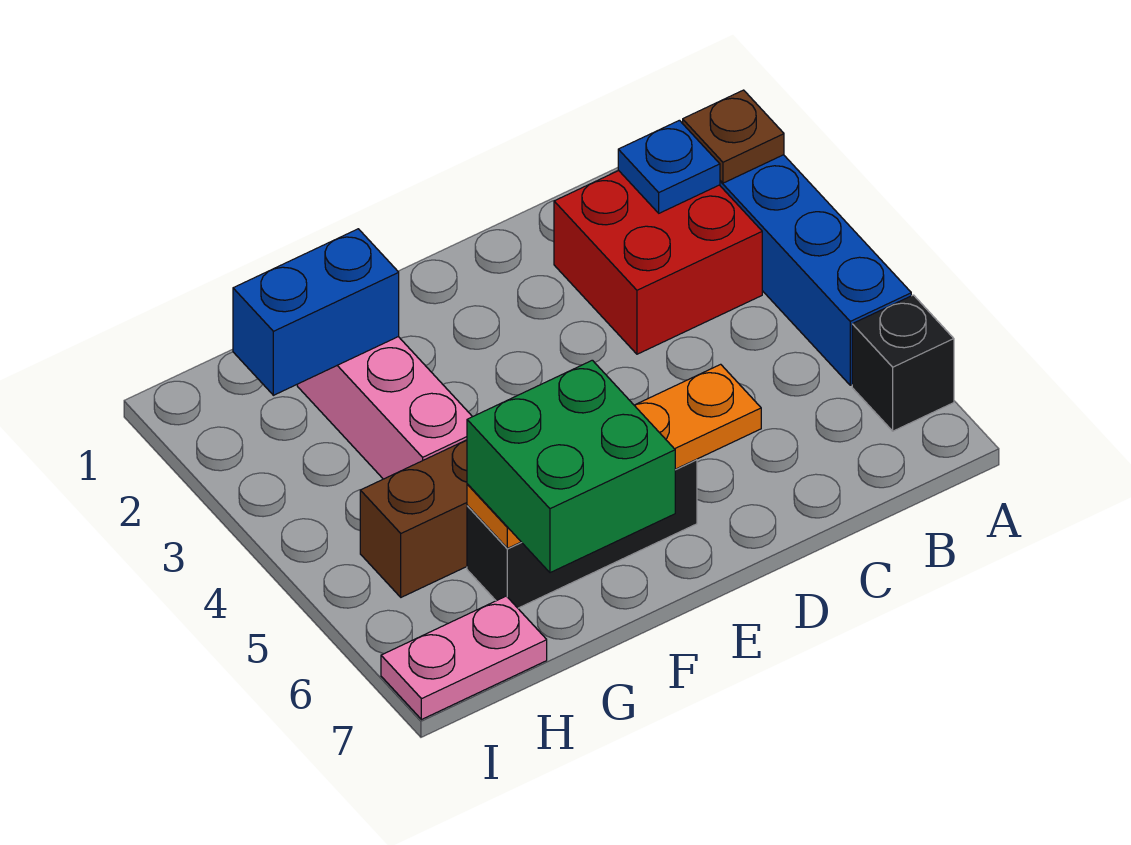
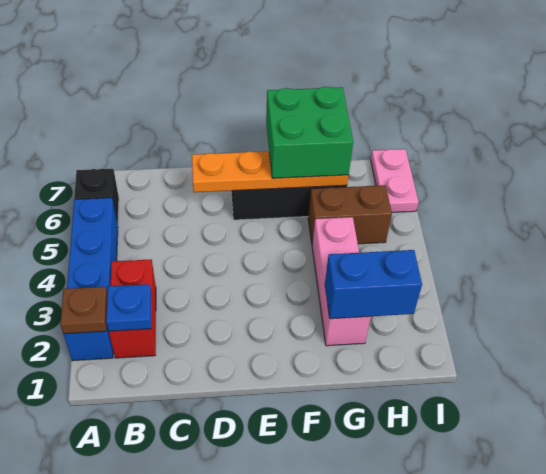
red 2x2 brick [554,171,762,354] -> red 1x2 brick [109,259,156,358]
pink 1x2 plate [381,596,547,720] -> pink 1x2 plate turned to [371,149,419,212]

